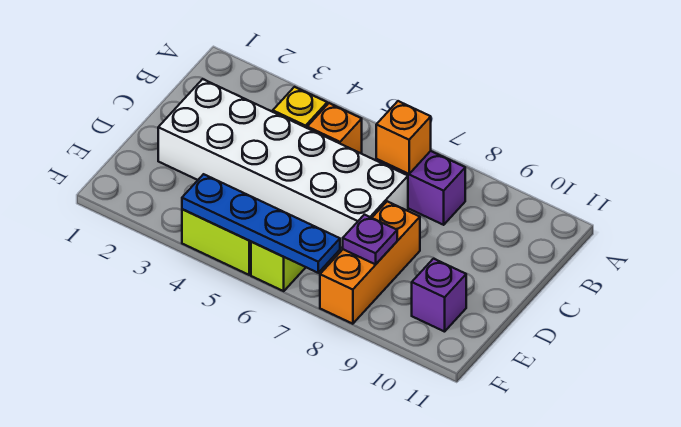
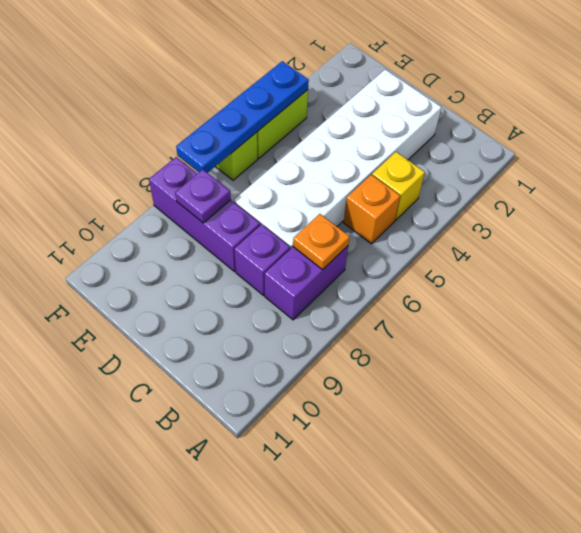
orange 1x1 brick [376,101,431,174] -> orange 1x1 plate [293,214,350,270]
orange 1x3 brick [320,201,420,324] -> purple 1x3 brick [149,157,260,272]
purple 1x1 brick [412,259,466,332] -> purple 1x1 brick moved to [234,224,290,295]

